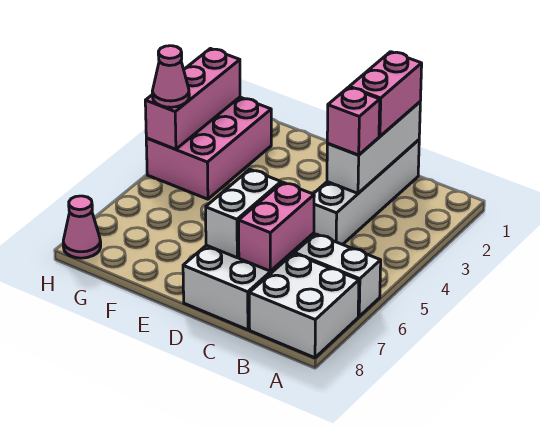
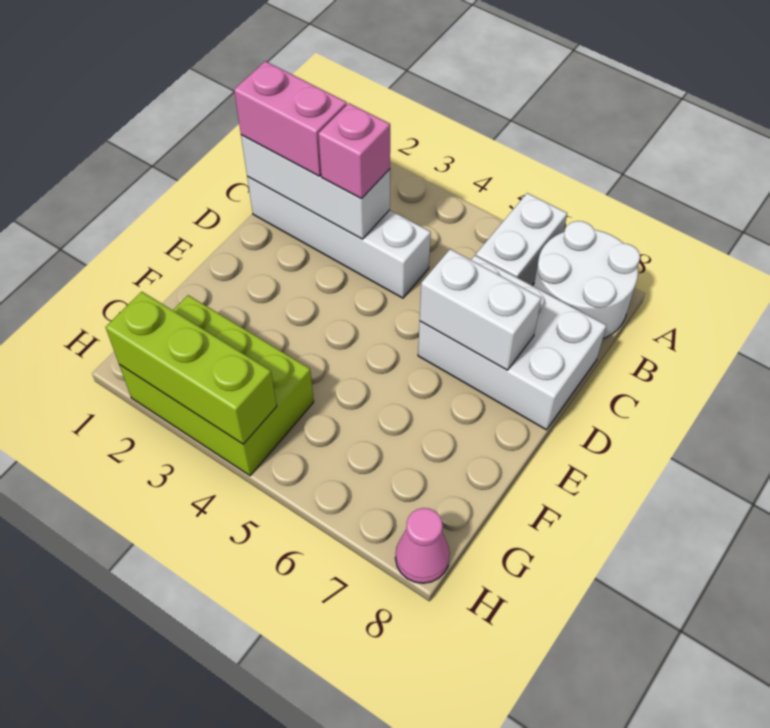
white 2x2 brick [249,254,359,358] -> white 2x2 round brick [534,221,640,339]
pink 1x2 brick [239,182,314,271] -> none
pink 2x3 brick [146,97,271,199] -> lime 2x3 brick [119,295,314,476]
pink 1x3 brick [145,49,240,149] -> lime 1x3 brick [106,292,277,444]
pink 1x1 cone [152,46,189,107] -> none

